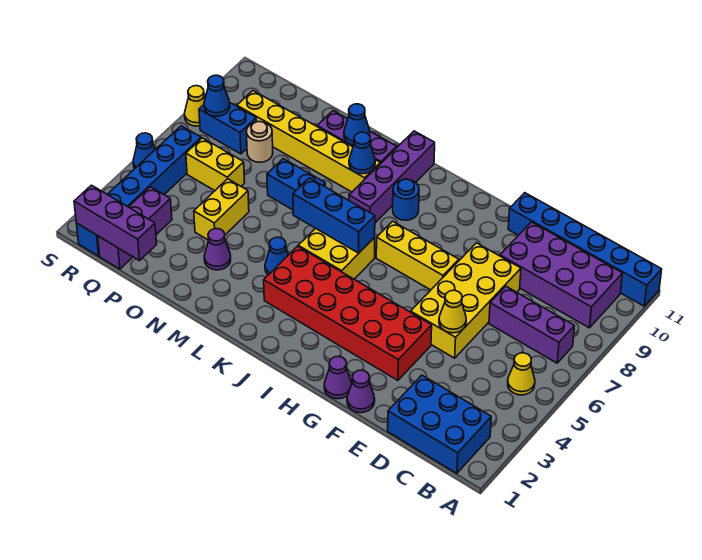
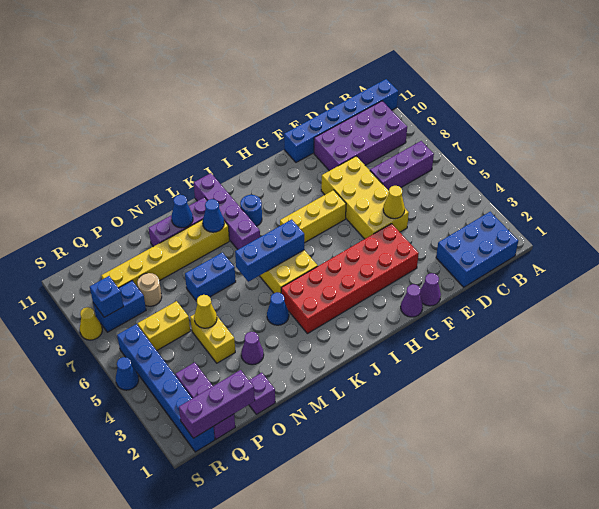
yellow 1x1 cone [508,353,535,395] -> yellow 1x1 cone moved to [194,295,217,328]
none -> purple 1x1 brick [249,373,275,414]
blue 1x1 cone [204,75,230,116] -> blue 1x1 brick [90,276,124,317]

